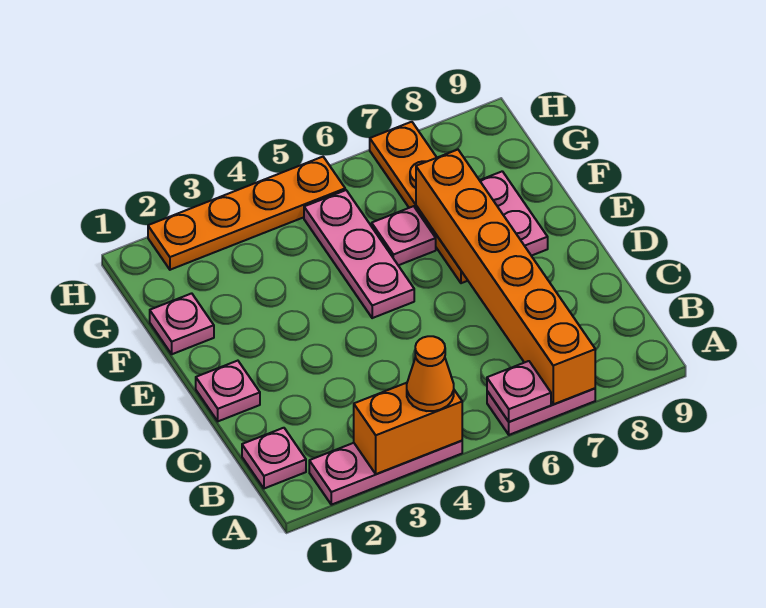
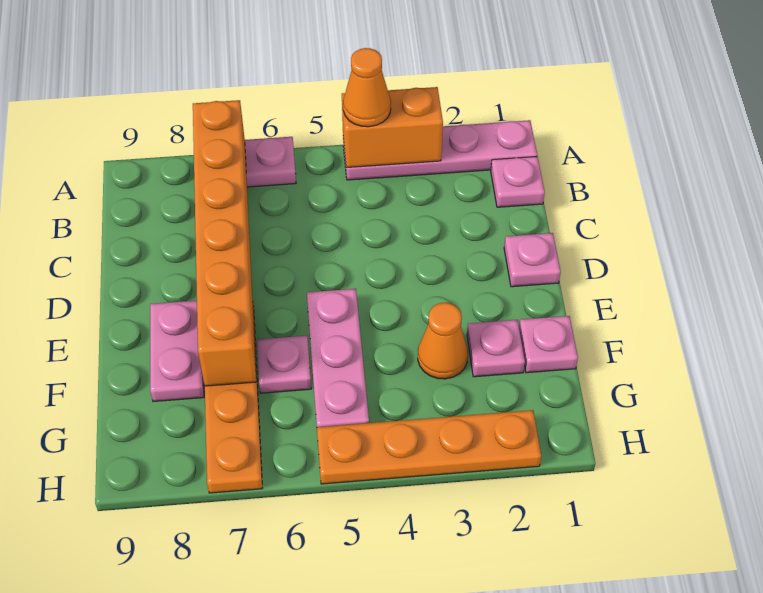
pink 1x3 plate [309,441,462,505] -> pink 1x4 plate [343,120,537,180]
pink 1x1 plate [487,361,551,422] -> pink 1x1 plate moved to [467,320,525,377]
none -> orange 1x1 cone [418,303,468,379]

